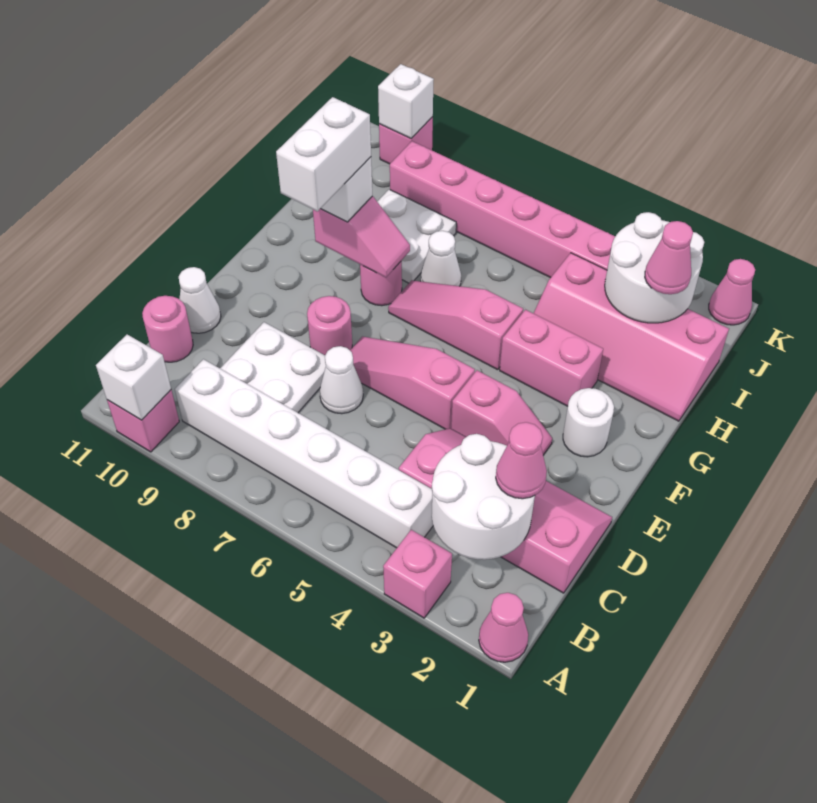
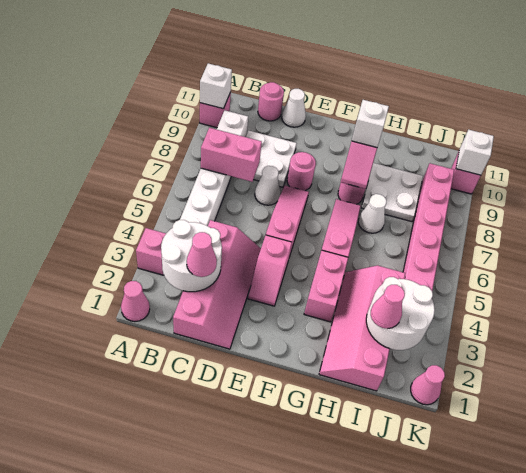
none -> pink 1x2 brick [201,128,262,182]
white 1x1 round brick [563,388,614,457] -> none
white 1x2 brick [276,97,371,211] -> none

